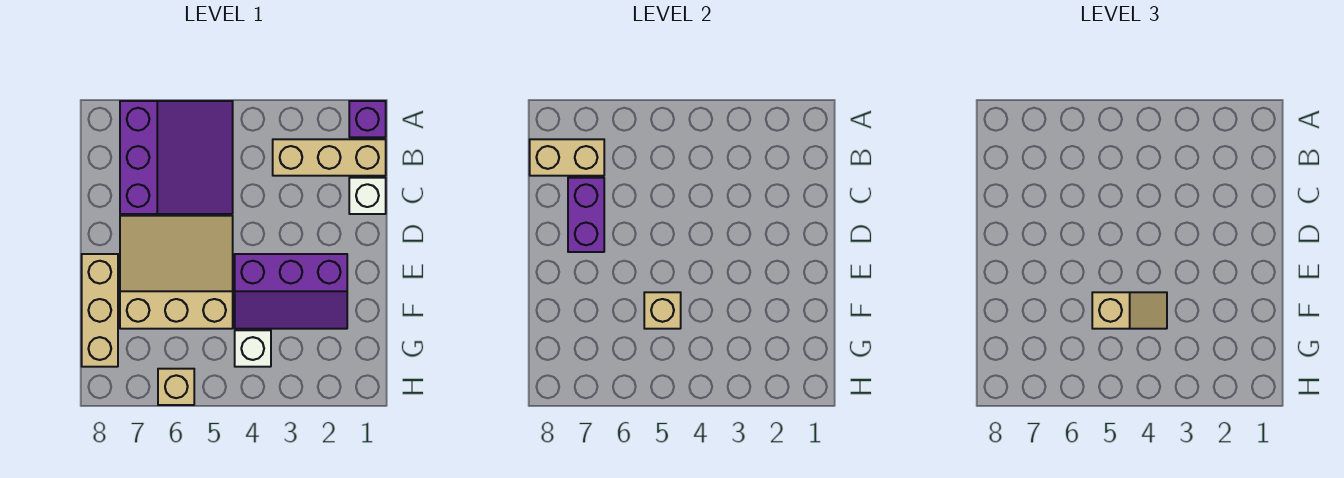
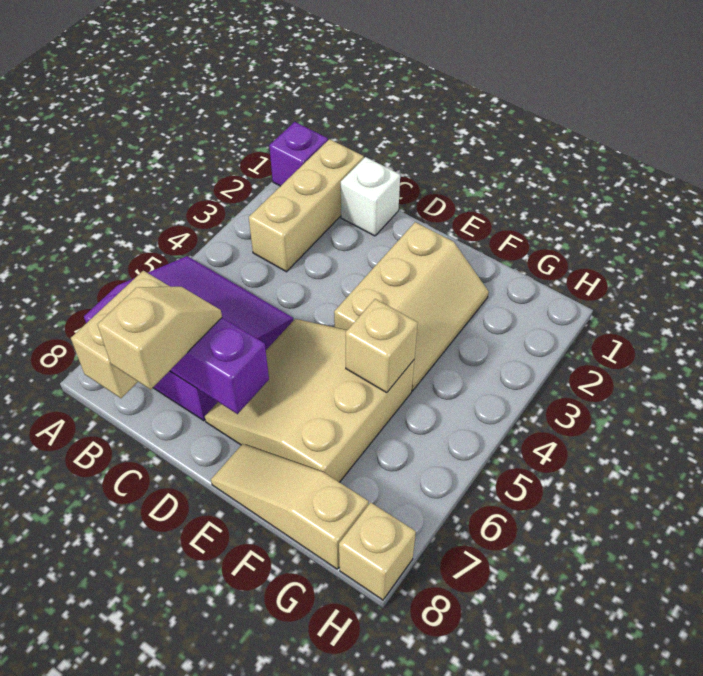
purple 2x3 slope [235,254,347,329] -> tan 2x3 slope [334,222,489,391]
tan 1x3 brick [82,254,118,367] -> tan 1x3 slope [211,444,368,569]
tan 1x2 slope [1092,292,1167,329] -> tan 1x2 slope moved to [97,287,222,390]
white 1x1 brick [235,330,271,367] -> none
tan 1x1 brick [158,369,194,405] -> tan 1x1 brick moved to [339,503,416,600]

